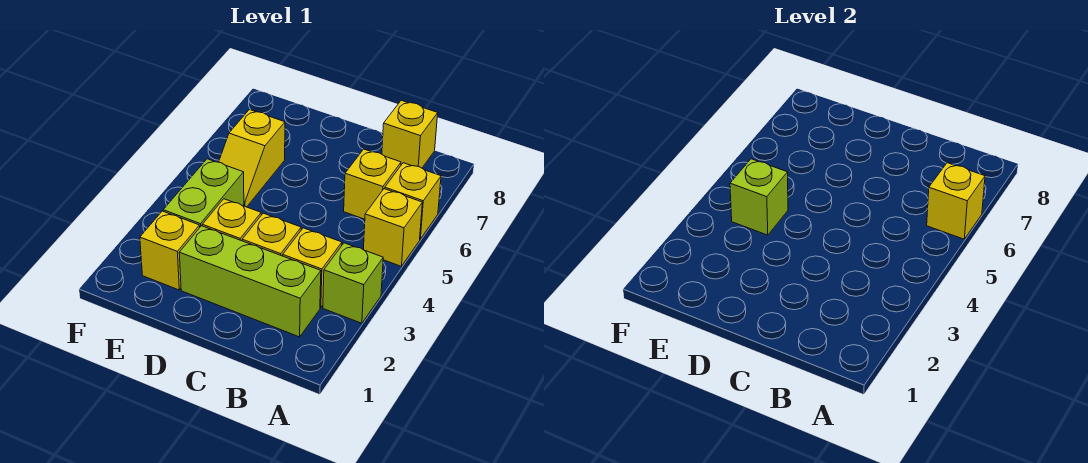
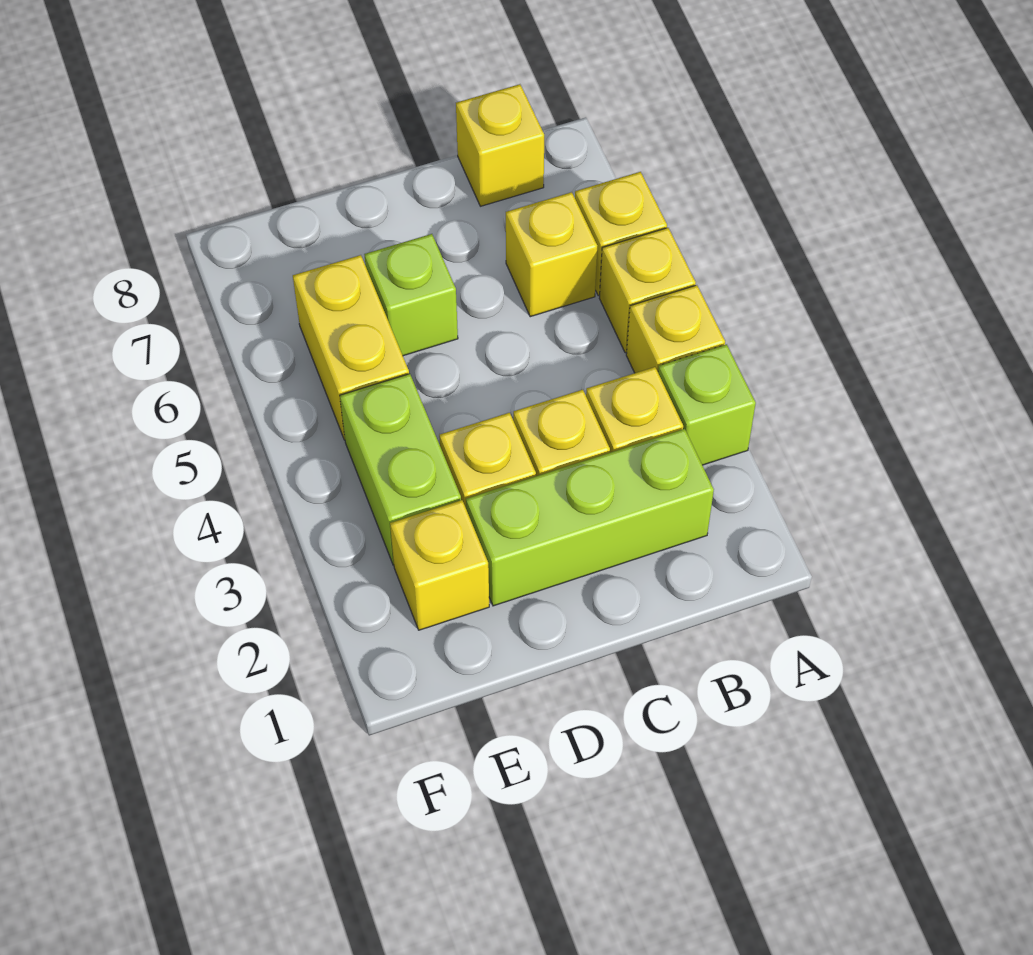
yellow 1x1 brick [927,163,985,239] -> yellow 1x1 brick moved to [626,285,725,373]
lime 1x1 brick [730,159,788,235] -> lime 1x1 brick moved to [364,234,458,356]
yellow 1x2 slope [219,110,285,207] -> yellow 1x2 brick [293,255,409,440]

